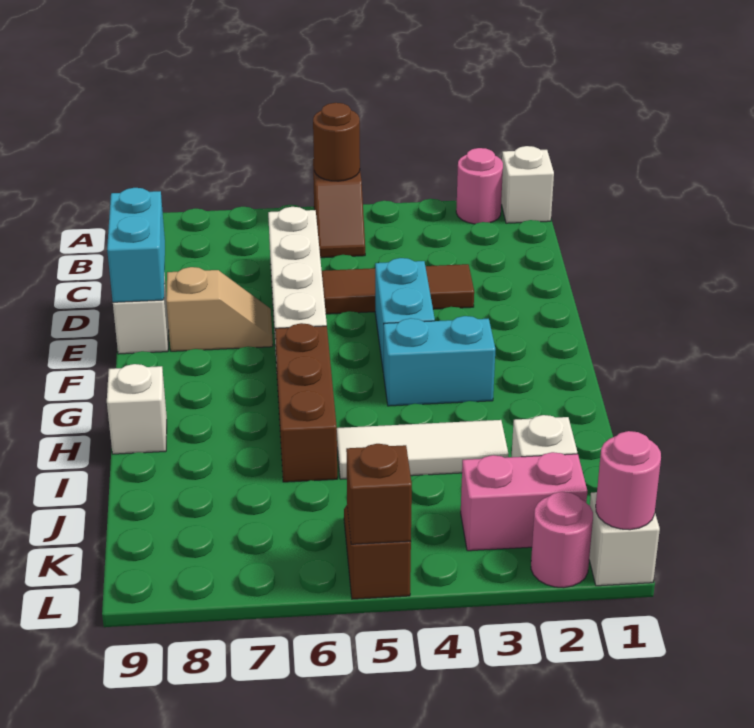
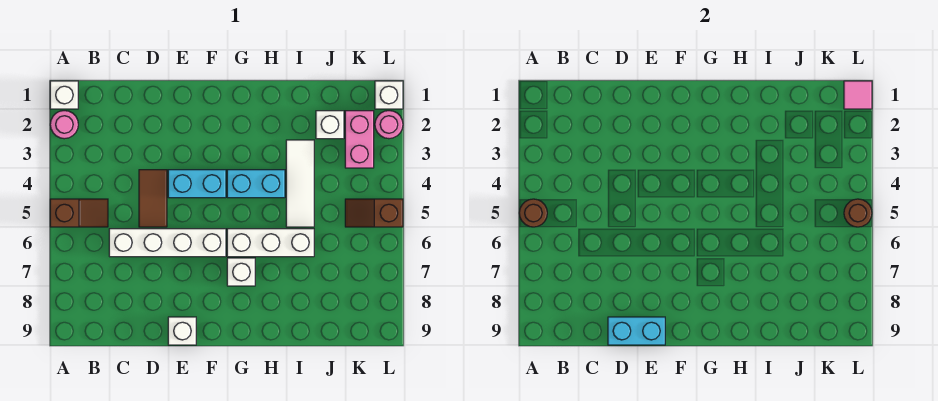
brown 1x3 tile [322,264,474,314] -> brown 1x2 tile [139,170,167,227]
tan 1x2 slope [166,267,273,351] -> none
cyan 1x2 brick [384,316,495,406] -> cyan 1x2 brick turned to [227,170,285,198]
brown 1x3 brick [275,323,337,482] -> white 1x3 brick [227,229,314,257]
white 1x1 brick [107,364,167,454] -> white 1x1 brick moved to [227,258,255,286]
pink 1x1 round brick [596,431,661,530] -> pink 1x1 tile [844,81,872,109]
brown 1x1 brick [346,444,412,544] -> brown 1x1 round brick [844,199,872,227]

